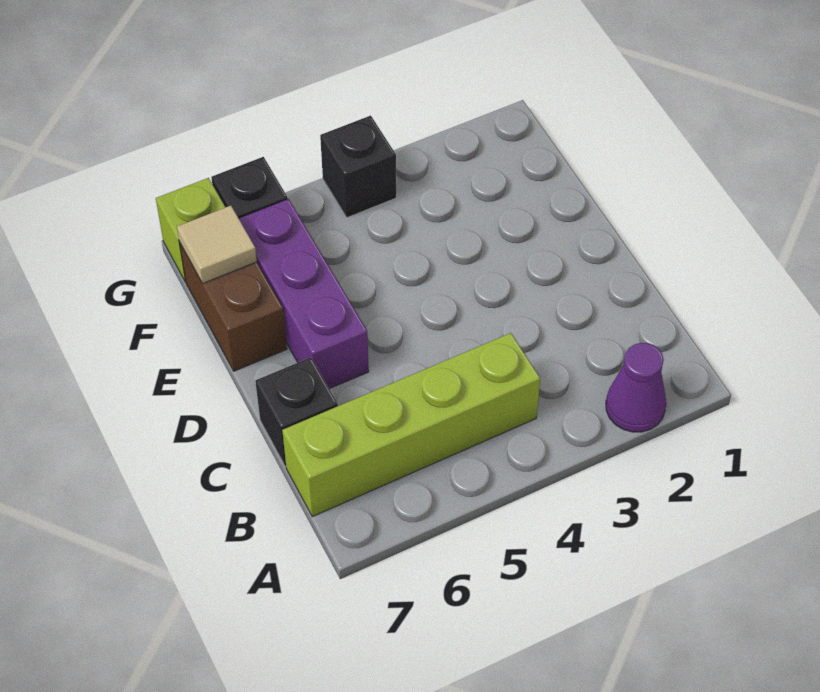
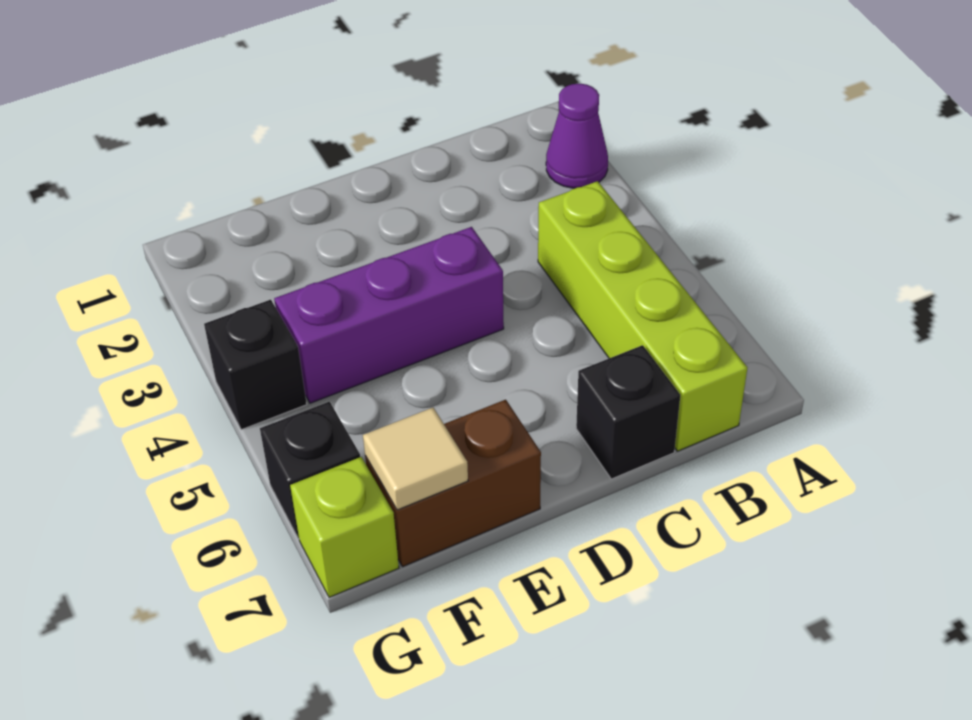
purple 1x3 brick [239,199,369,389] -> purple 1x3 brick moved to [274,227,504,403]

